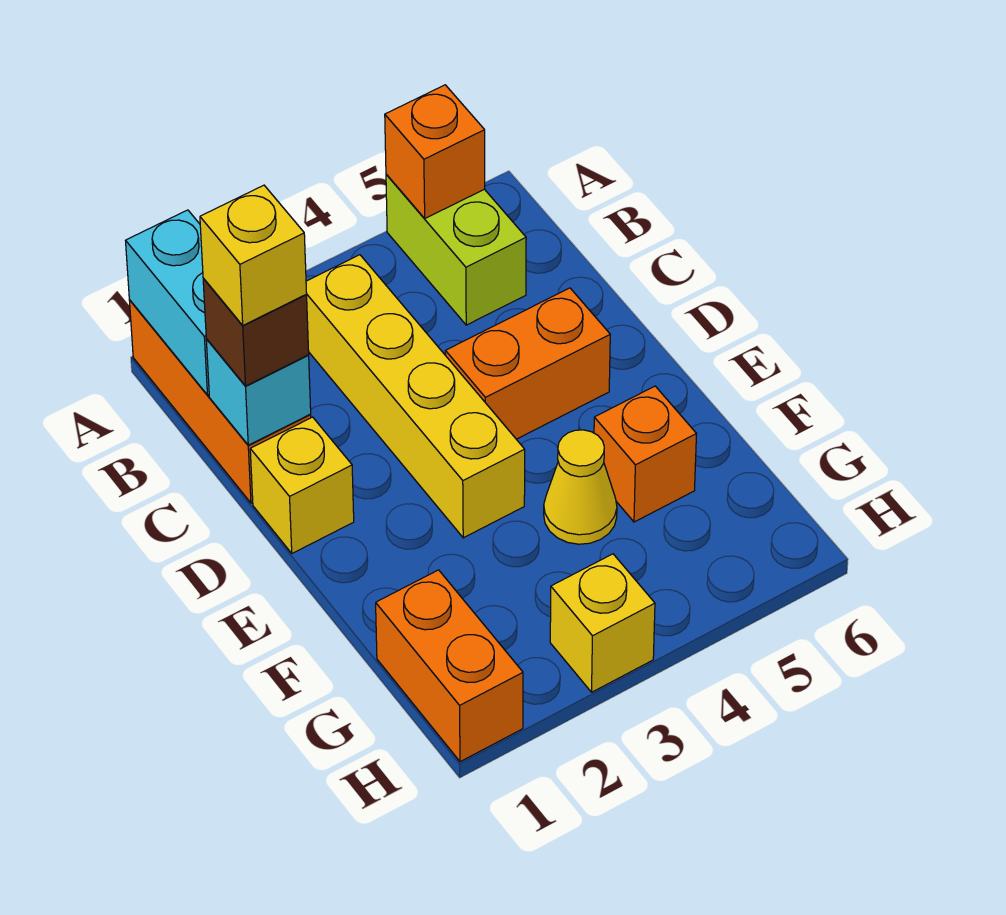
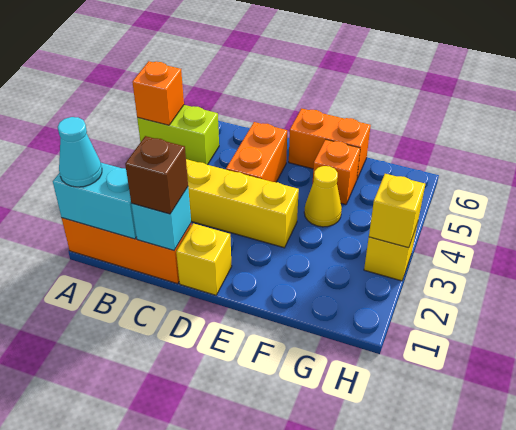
none -> cyan 1x1 cone [58,117,102,187]
yellow 1x1 brick [200,185,307,325] -> yellow 1x1 brick moved to [369,174,425,248]
orange 1x2 brick [376,570,523,762] -> orange 1x2 brick moved to [289,108,371,179]

